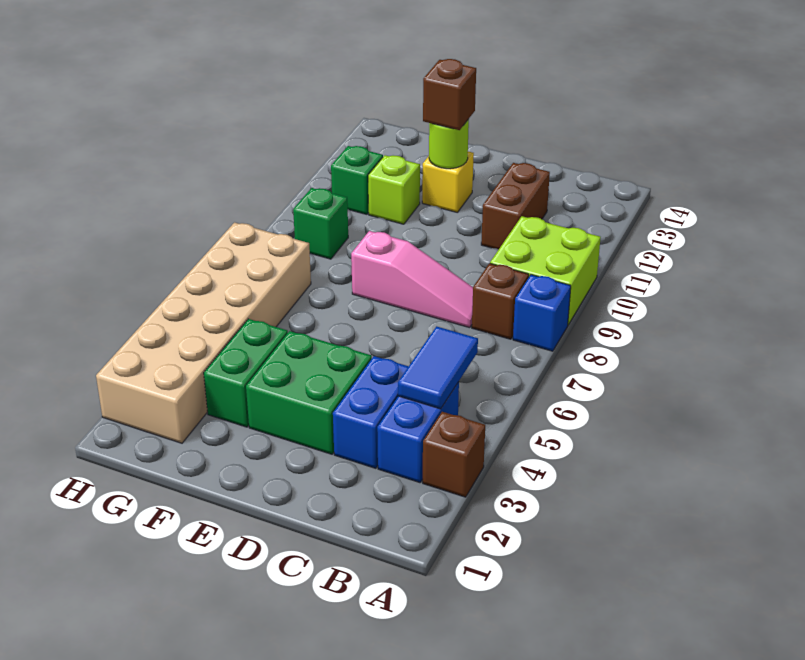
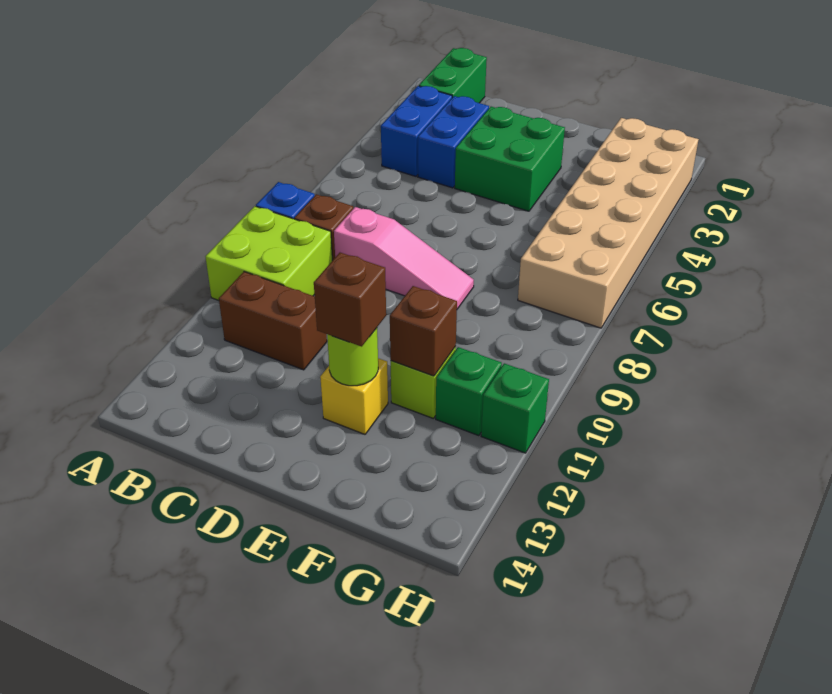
brown 1x1 brick [423,412,485,497] -> brown 1x1 brick moved to [390,286,457,376]
blue 1x2 tile [398,326,478,409] -> none
pink 1x3 slope [351,231,473,328] -> pink 1x3 slope turned to [334,207,474,309]
brown 1x2 brick [481,163,550,249] -> brown 1x2 brick turned to [219,272,327,370]
green 1x2 brick [204,319,288,427] -> green 1x2 brick moved to [419,48,487,103]
green 1x1 brick [293,188,348,259] -> green 1x1 brick moved to [481,363,549,453]

